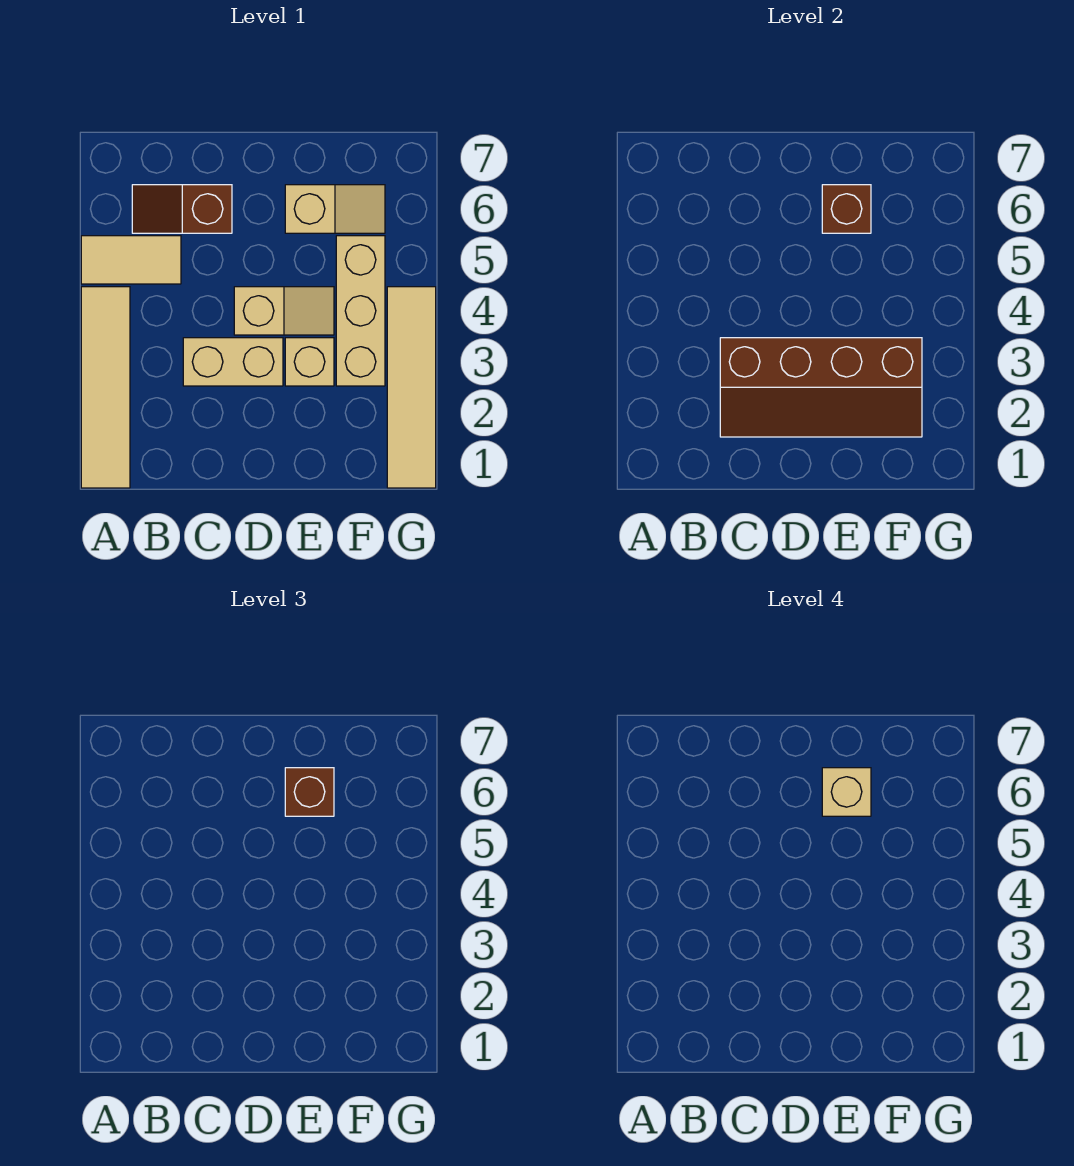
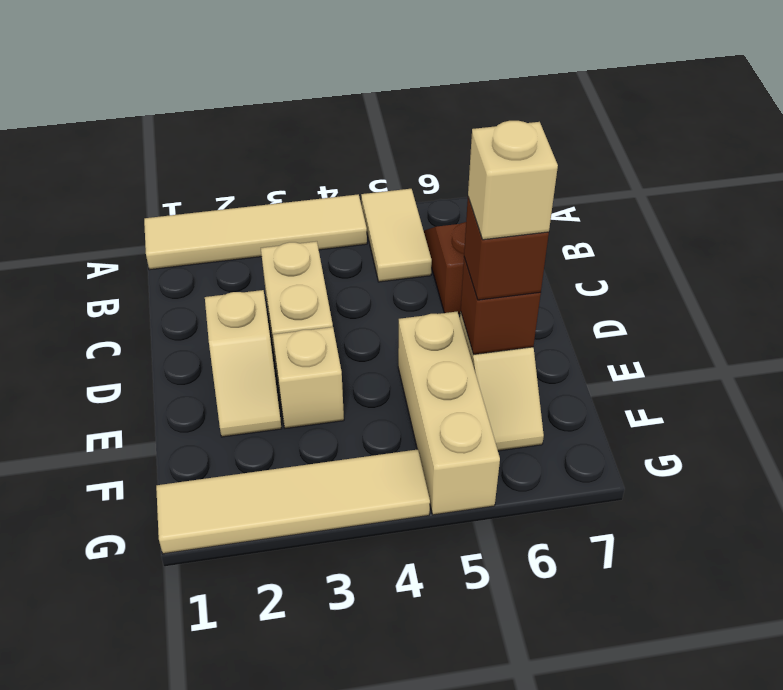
brown 2x4 slope [720,338,922,437] -> none
tan 1x2 slope [234,287,334,335] -> tan 1x2 slope moved to [205,290,281,437]
tan 1x3 brick [336,236,385,386] -> tan 1x3 brick turned to [398,312,500,515]

